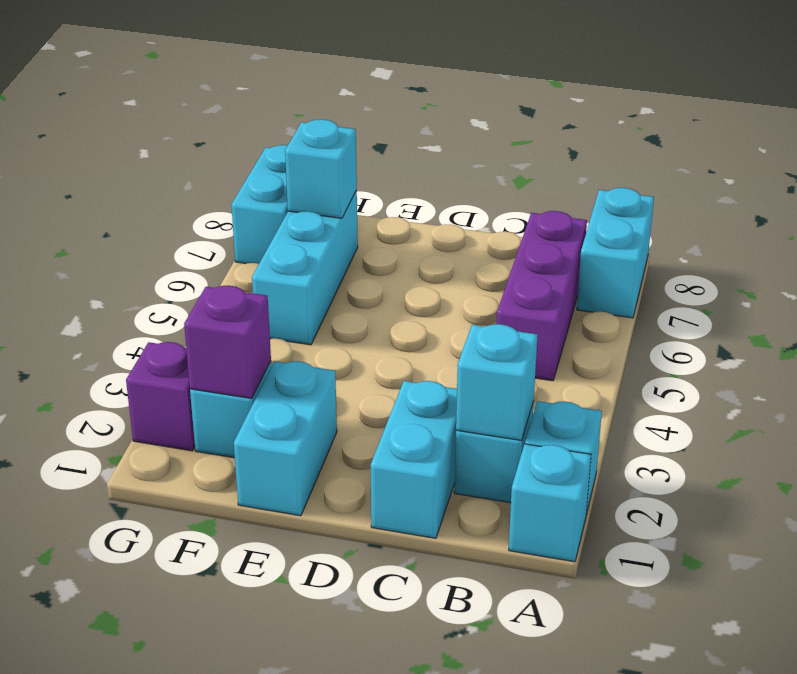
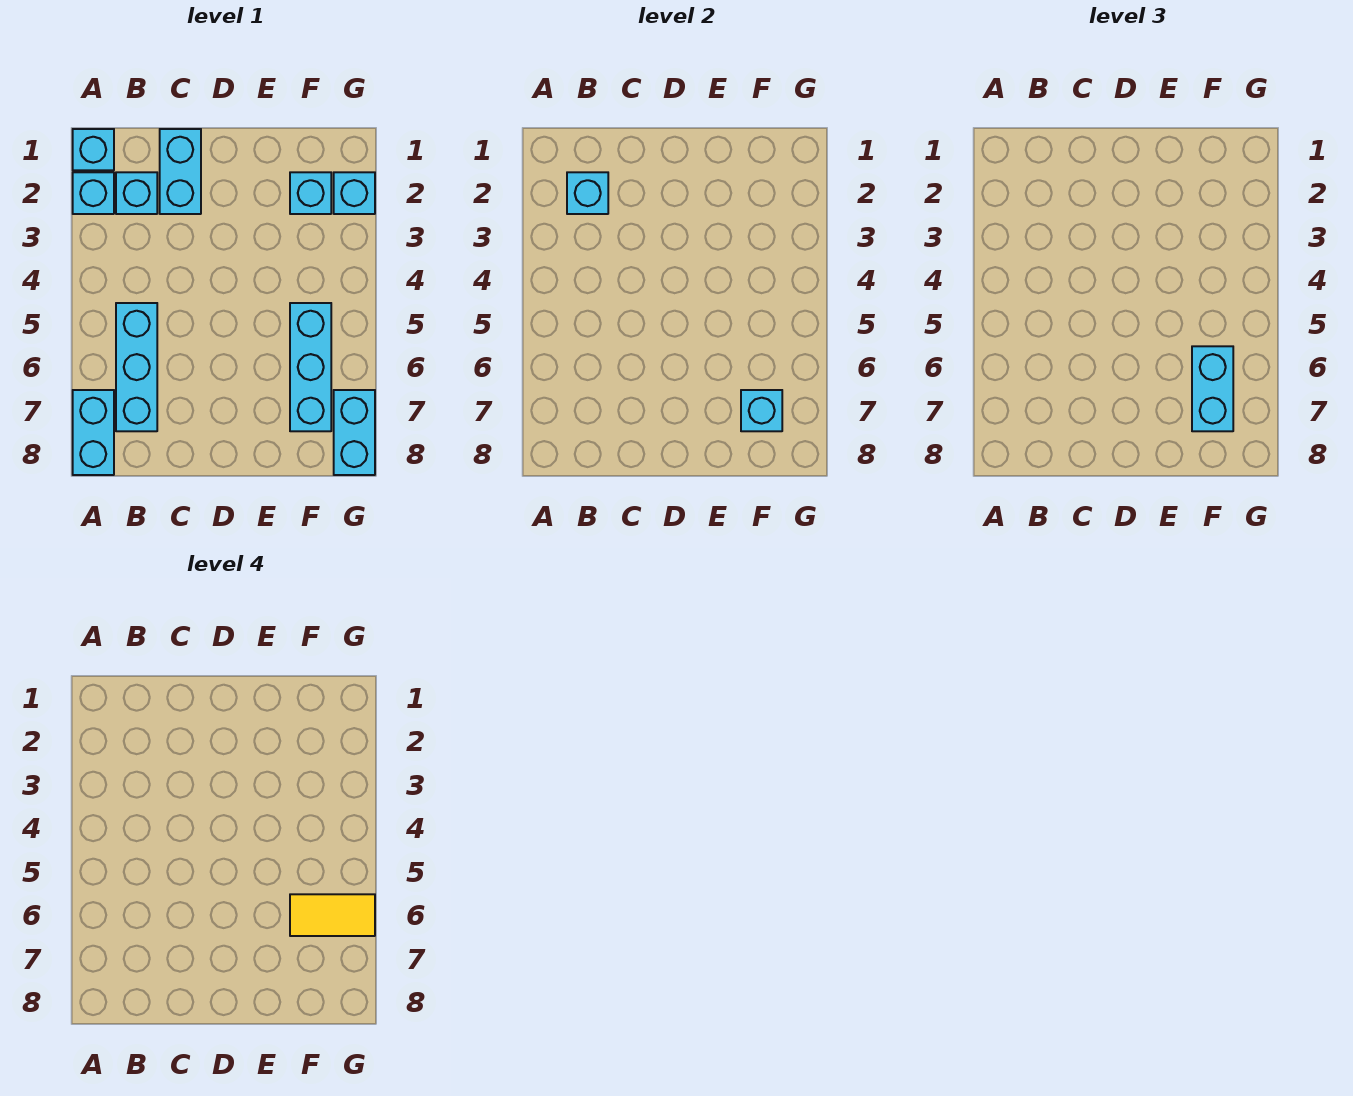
purple 1x3 brick [497,211,587,381] -> cyan 1x3 brick [116,303,157,431]
cyan 1x2 brick [234,361,337,516] -> cyan 1x2 brick moved to [1192,346,1233,431]
purple 1x1 brick [184,285,271,398] -> none
none -> yellow 1x2 tile [290,894,375,936]
purple 1x1 brick [126,342,195,451] -> cyan 1x1 brick [334,172,375,214]

